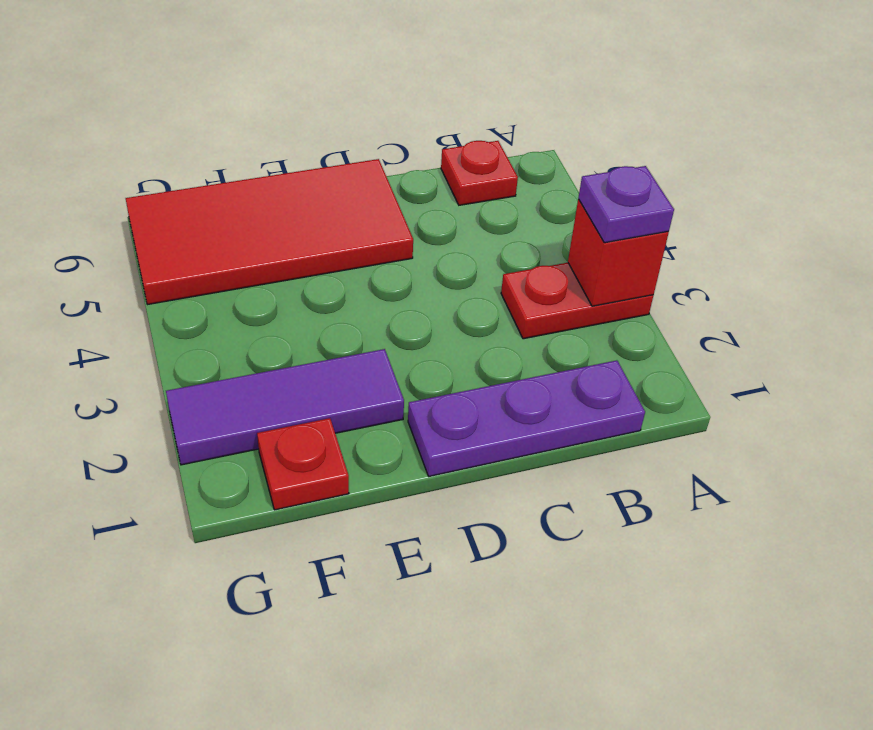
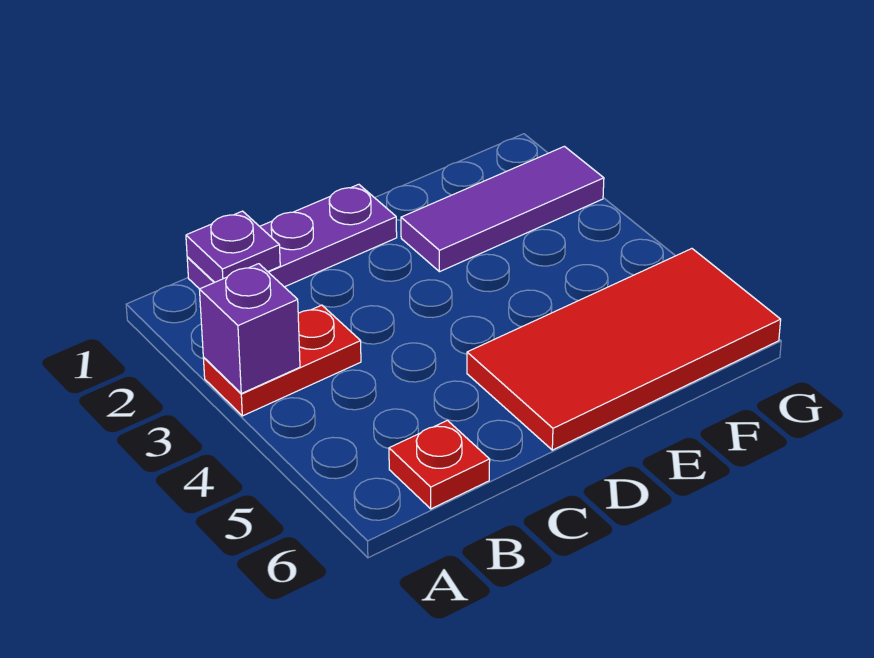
red 1x1 brick [568,199,669,306] -> purple 1x1 brick [199,264,300,393]
purple 1x1 plate [578,166,674,243] -> purple 1x1 plate moved to [186,211,280,282]
red 1x1 plate [257,418,349,510] -> none

